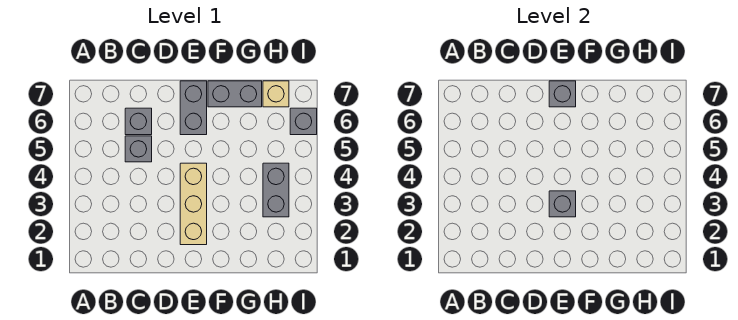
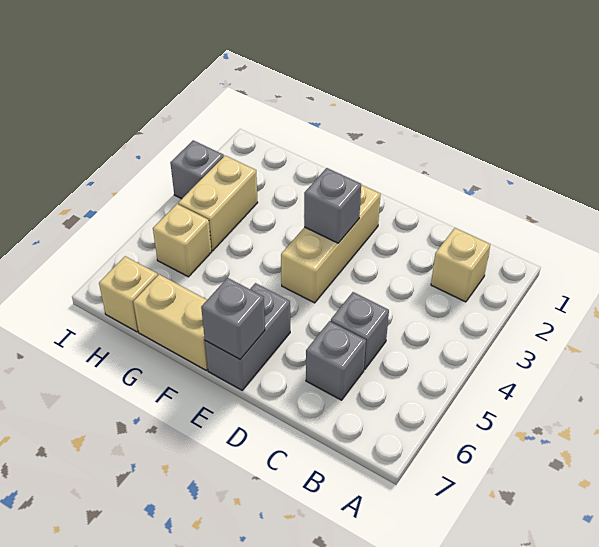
none -> tan 1x1 brick [431,228,490,302]
grey 1x2 brick [208,81,262,107] -> tan 1x2 brick [133,274,208,370]
grey 1x2 brick [263,163,289,217] -> tan 1x2 brick [178,156,258,251]
none -> tan 1x1 brick [153,204,212,277]
grey 1x1 brick [290,108,317,135] -> grey 1x1 brick moved to [170,140,224,199]

